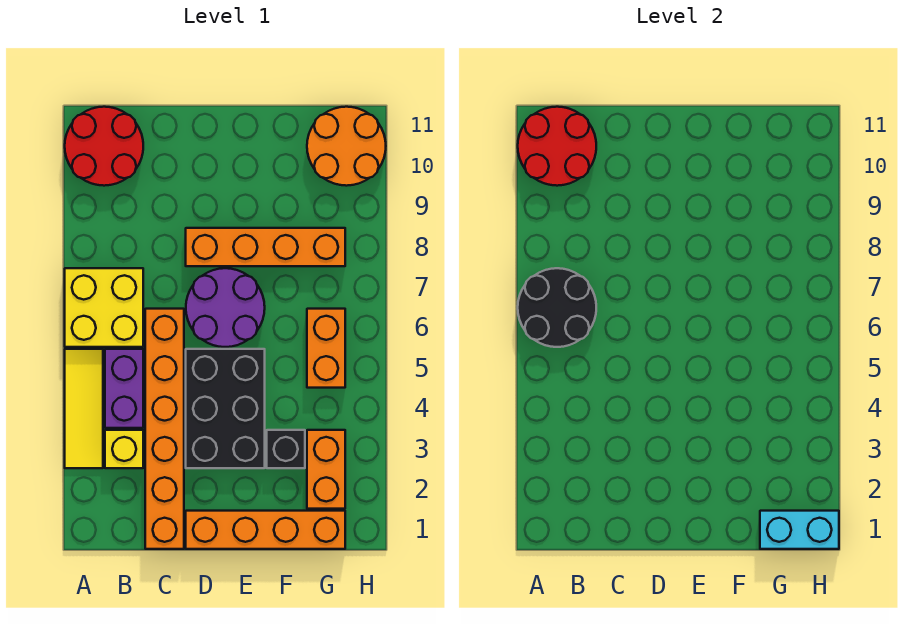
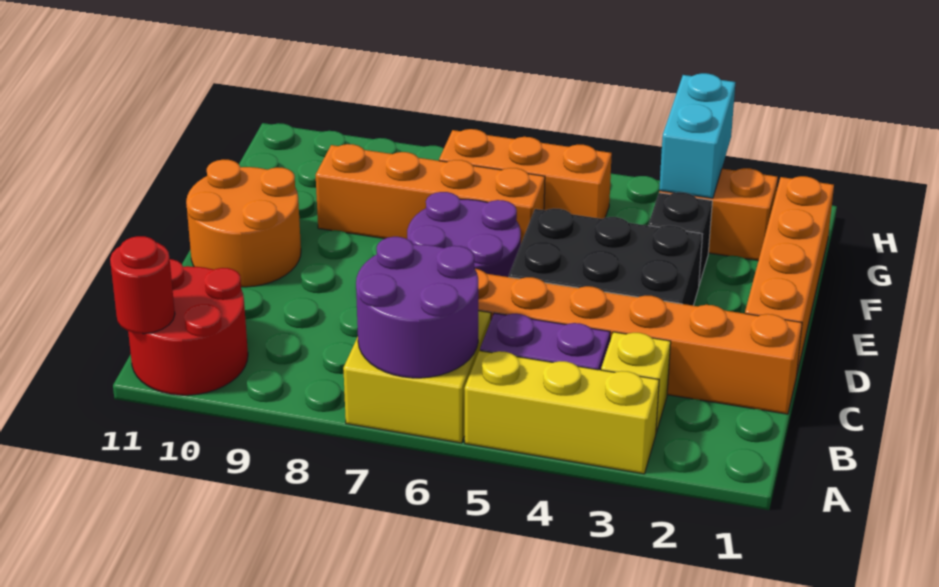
yellow 1x3 tile [65,349,103,468] -> yellow 1x3 brick [465,351,659,474]
black 2x2 round brick [518,268,596,347] -> purple 2x2 round brick [356,237,478,378]
red 2x2 round brick [518,107,596,186] -> red 1x1 round brick [110,236,175,334]
orange 1x4 brick [186,228,345,266] -> orange 1x4 brick turned to [316,144,545,243]
cyan 1x2 brick [760,511,839,549] -> cyan 1x2 brick moved to [659,73,736,198]
orange 1x2 brick [307,309,345,388] -> orange 1x3 brick [439,129,612,219]
orange 2x2 round brick [307,107,386,186] -> orange 2x2 round brick moved to [186,160,301,287]

